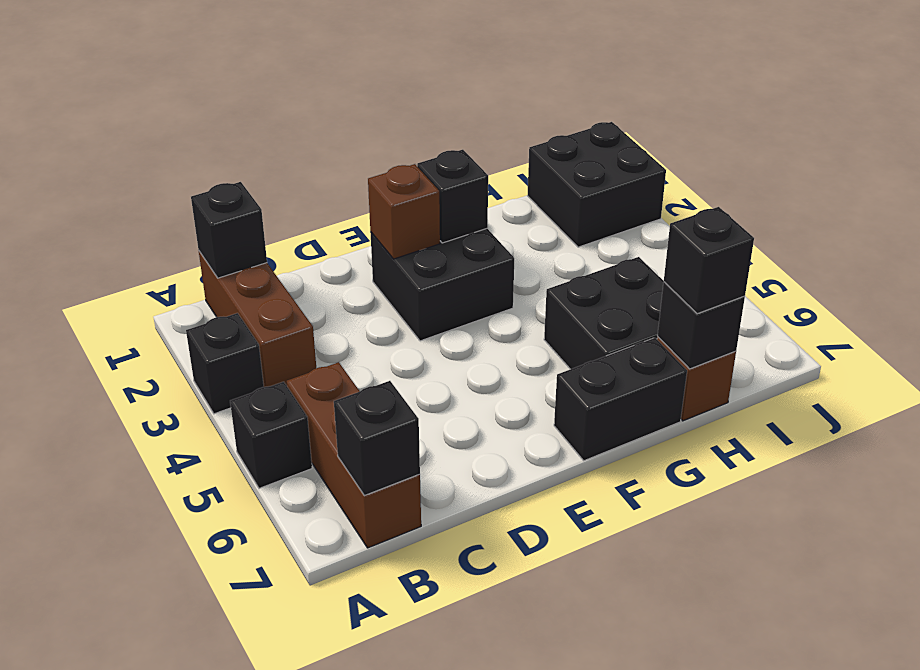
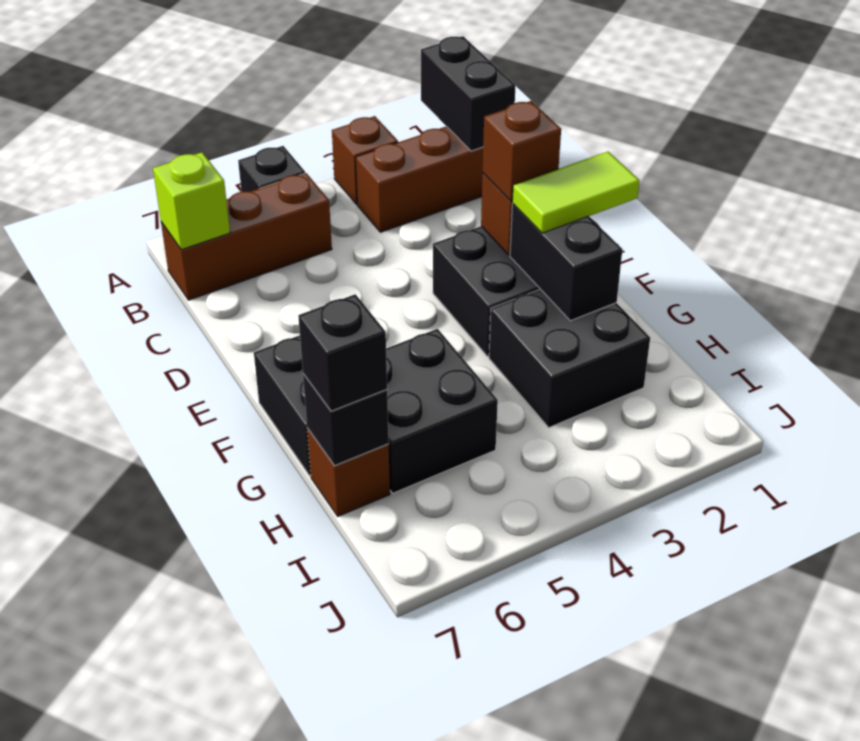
black 1x1 brick [186,313,264,414] -> brown 1x1 brick [332,116,398,204]
black 1x1 brick [191,182,267,278] -> black 1x2 brick [421,36,516,151]
black 1x1 brick [334,381,420,496] -> lime 1x1 brick [153,152,230,250]
none -> brown 1x1 brick [483,101,561,201]
none -> lime 1x2 tile [512,152,640,233]
black 1x1 brick [417,150,488,243] -> black 1x2 brick [510,204,623,321]
black 2x2 brick [527,122,666,247] -> black 2x2 brick moved to [489,289,650,428]

